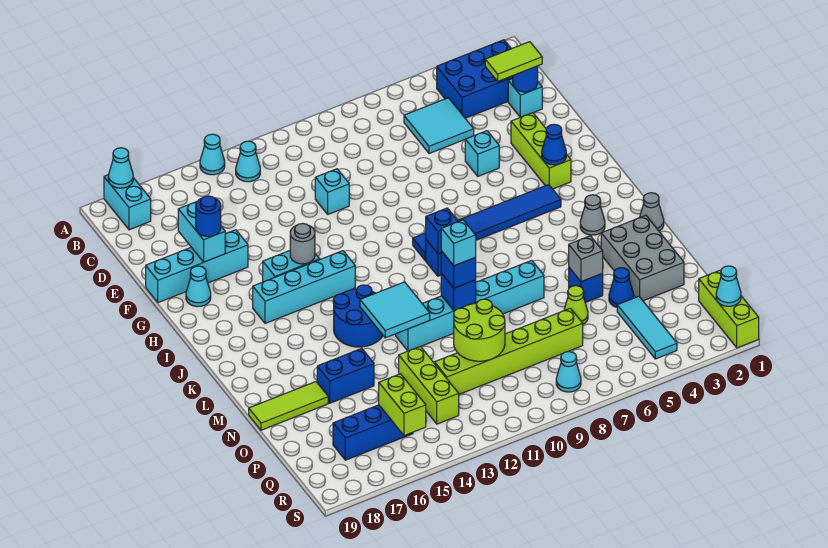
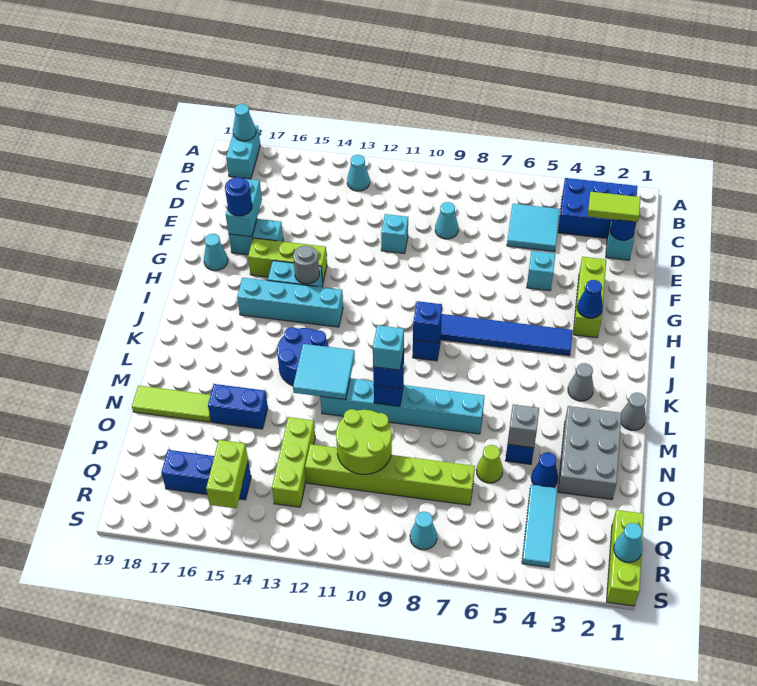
cyan 1x1 cone [200,134,225,175] -> cyan 1x1 cone moved to [435,202,458,239]
cyan 1x4 brick [146,230,248,303] -> cyan 1x2 brick [229,219,283,255]
none -> lime 1x3 brick [248,238,327,281]

